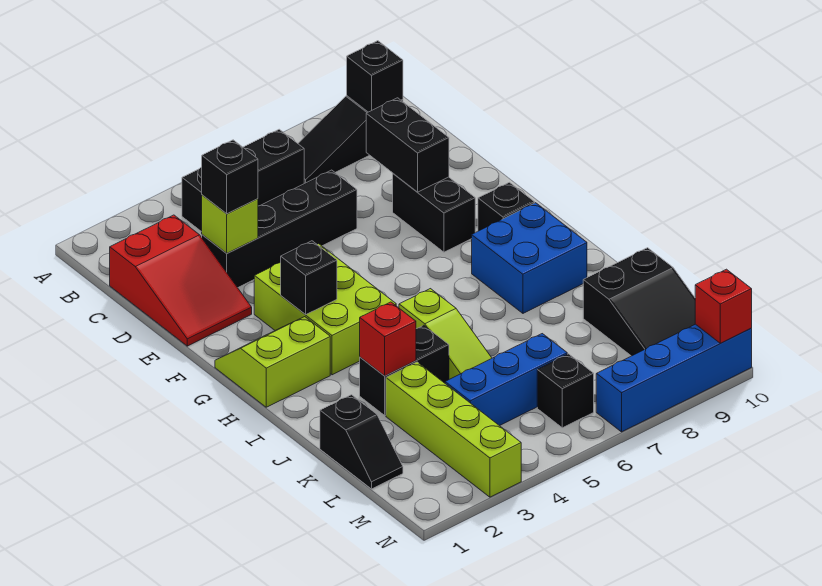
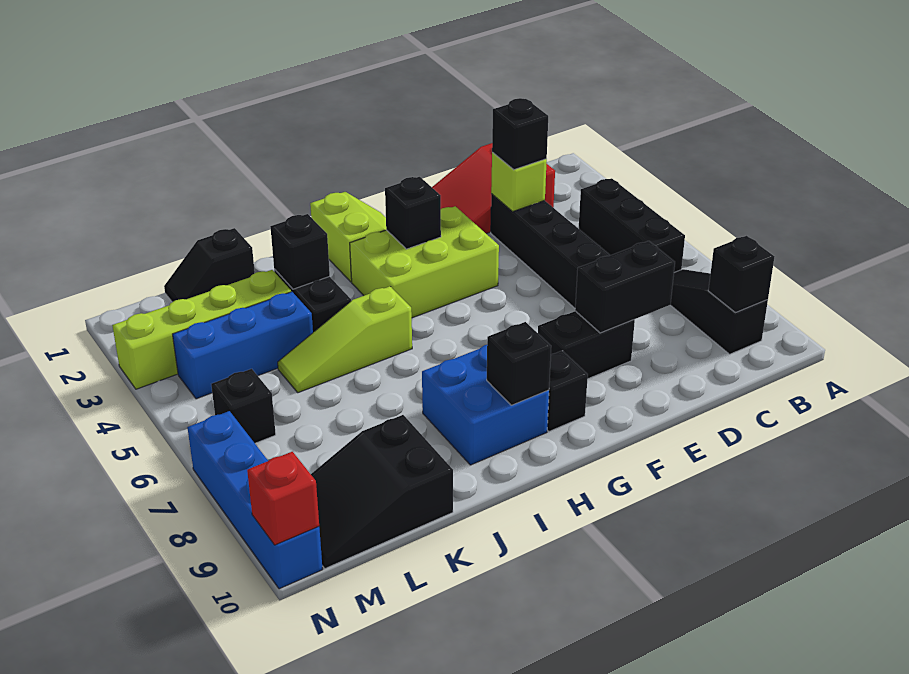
none -> black 1x1 brick [487,322,551,405]
red 1x1 brick [360,302,416,376] -> black 1x1 brick [270,214,330,289]
blue 1x3 brick [445,334,567,426] -> blue 1x3 brick turned to [173,292,313,399]

